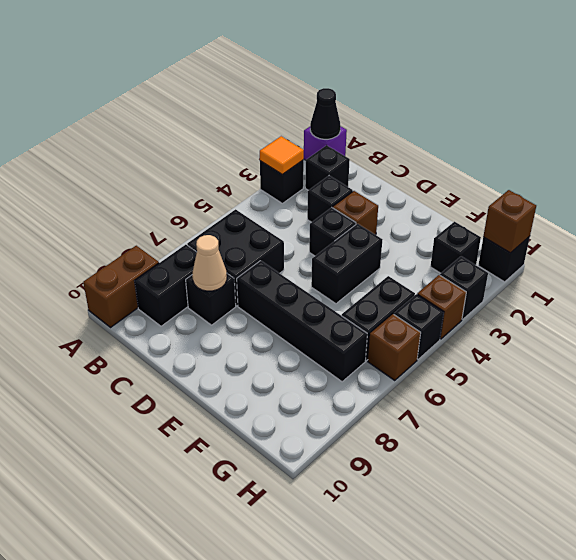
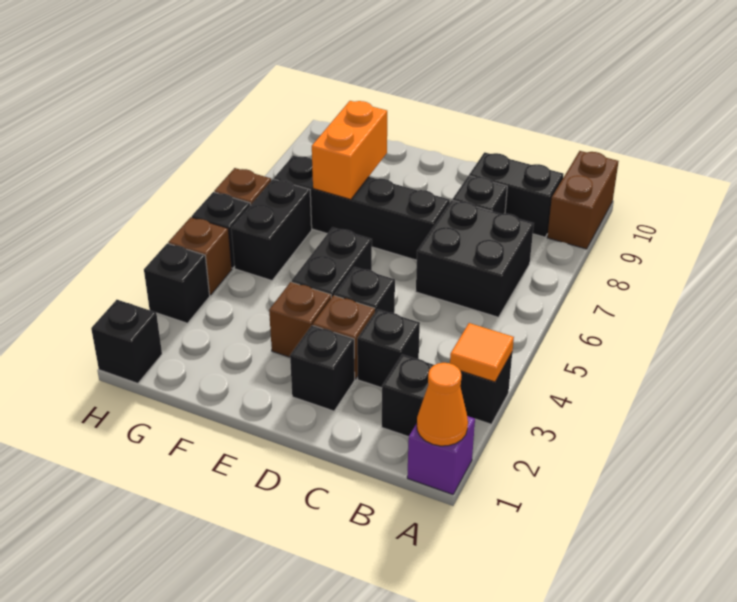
black 1x1 cone [310,88,341,139] -> orange 1x1 cone [417,363,468,446]
black 1x2 brick [135,245,197,326] -> black 1x2 brick turned to [469,152,564,237]
tan 1x1 cone [192,235,227,291] -> none
none -> orange 1x2 brick [312,101,387,199]
black 1x1 brick [430,222,481,273] -> black 1x1 brick moved to [290,325,355,411]
brown 1x1 brick [483,190,536,253] -> brown 1x1 brick moved to [269,282,331,357]

